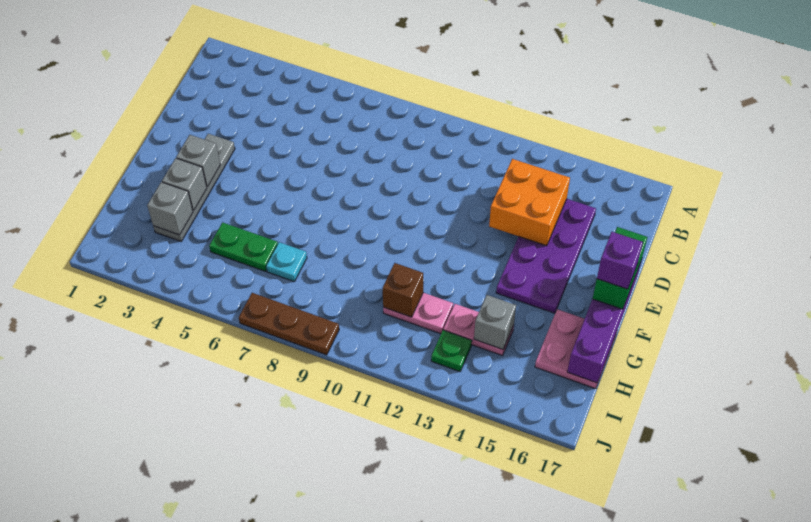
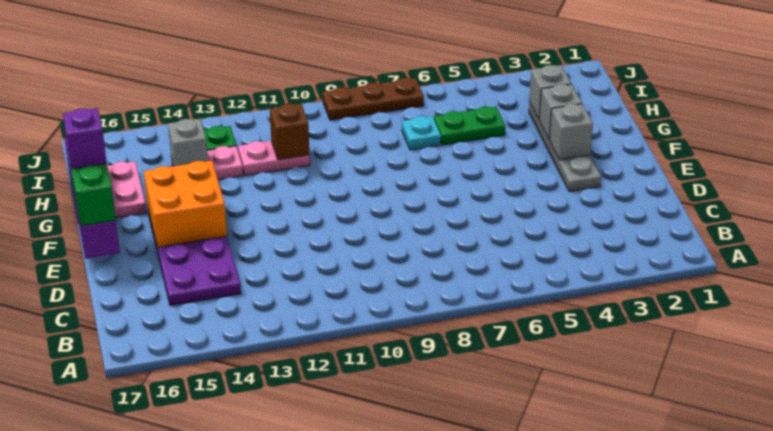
orange 2x2 brick [489,159,570,246] -> orange 2x2 brick moved to [144,161,227,247]

